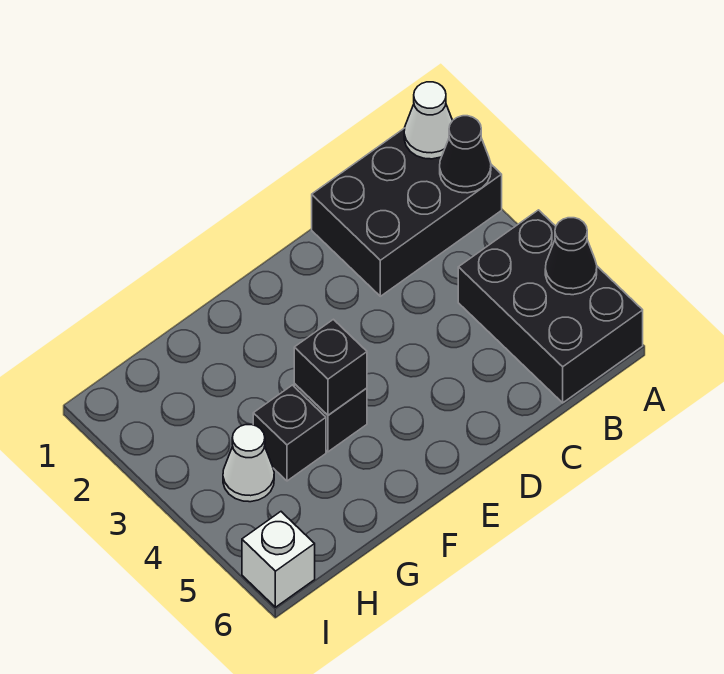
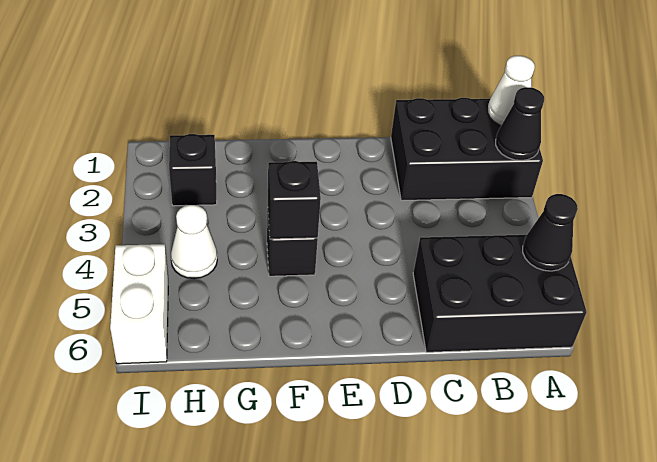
black 2x3 brick [458,210,643,403] -> black 2x3 brick turned to [413,235,587,352]
black 1x1 brick [253,385,326,481] -> black 1x1 brick moved to [169,134,217,206]
white 1x1 brick [242,512,315,607] -> white 1x2 brick [110,244,168,364]

